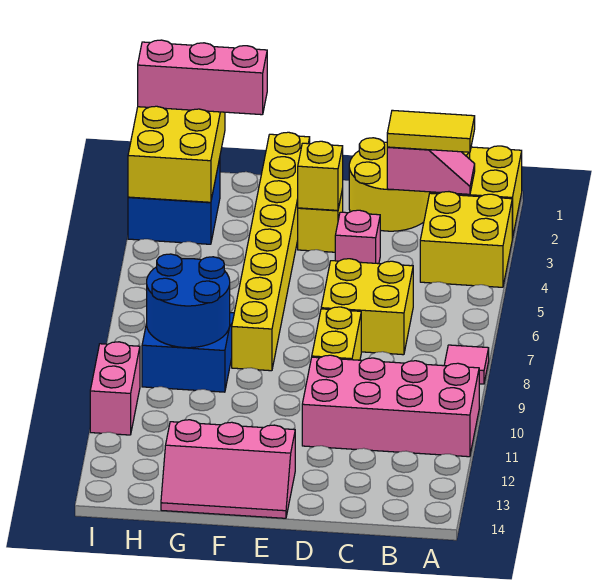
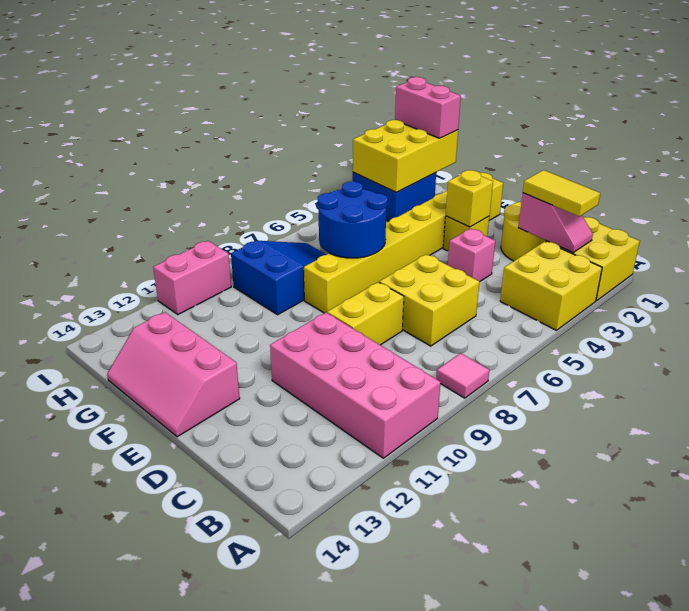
pink 1x3 brick [138,40,267,115] -> pink 1x2 brick [395,77,461,138]
blue 2x2 round brick [147,254,230,348] -> blue 2x2 round brick moved to [318,182,388,258]

